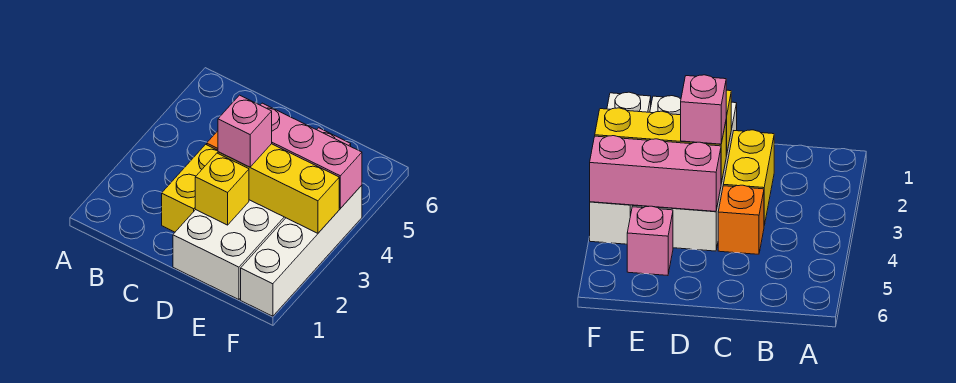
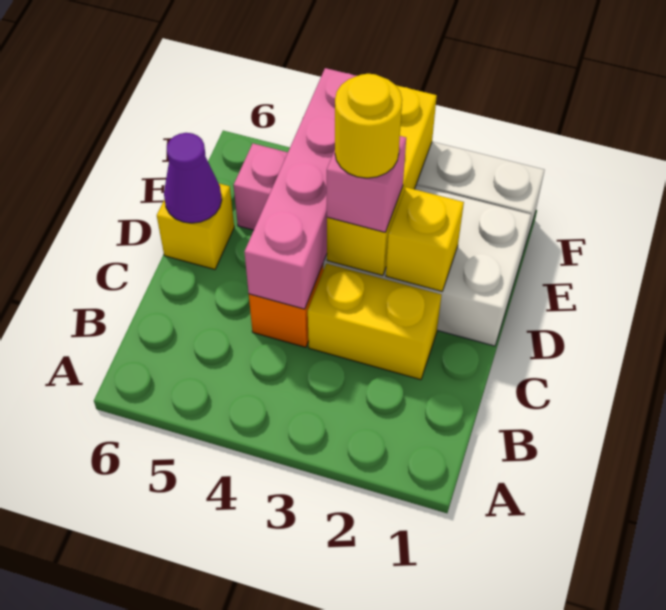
none -> yellow 1x1 round brick [335,74,402,178]
pink 1x3 brick [261,103,362,208] -> pink 1x4 brick [245,68,356,309]
none -> yellow 1x1 brick [157,184,234,269]
none -> purple 1x1 cone [164,133,222,223]

